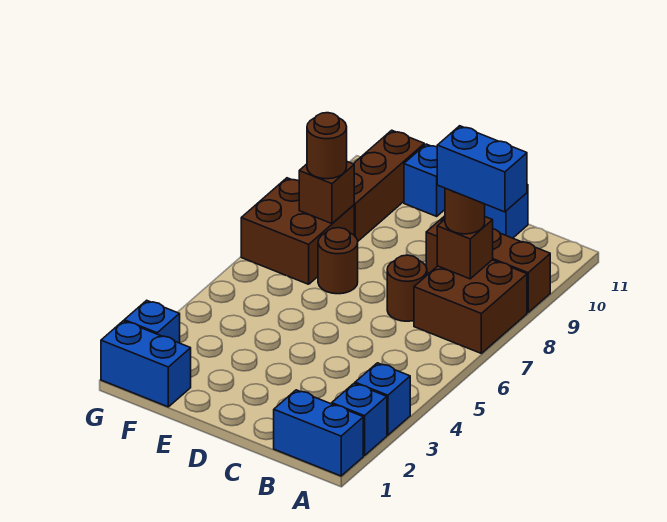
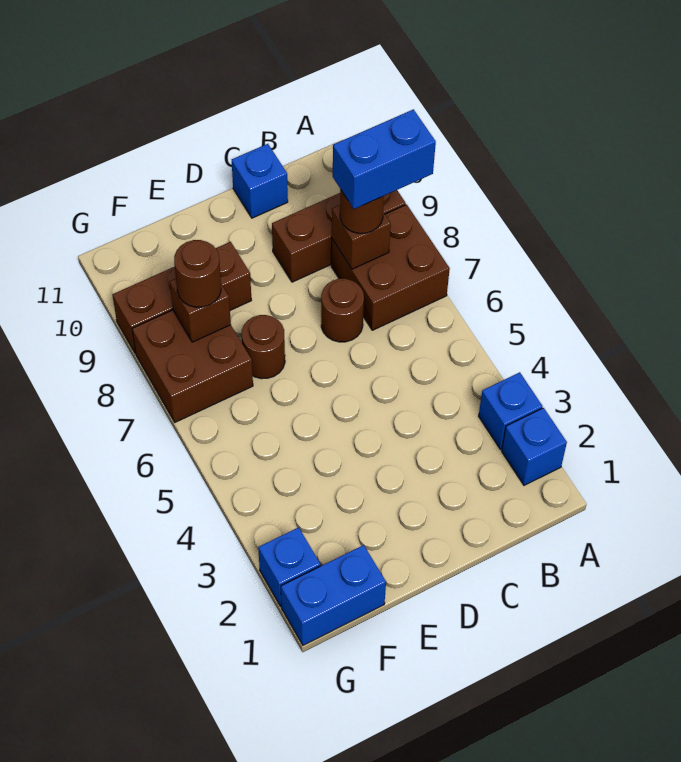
blue 1x2 brick [274,390,363,476] -> none
blue 1x1 brick [404,144,445,216] -> none
brown 1x3 brick [354,130,424,241] -> brown 1x3 brick turned to [112,242,251,354]

